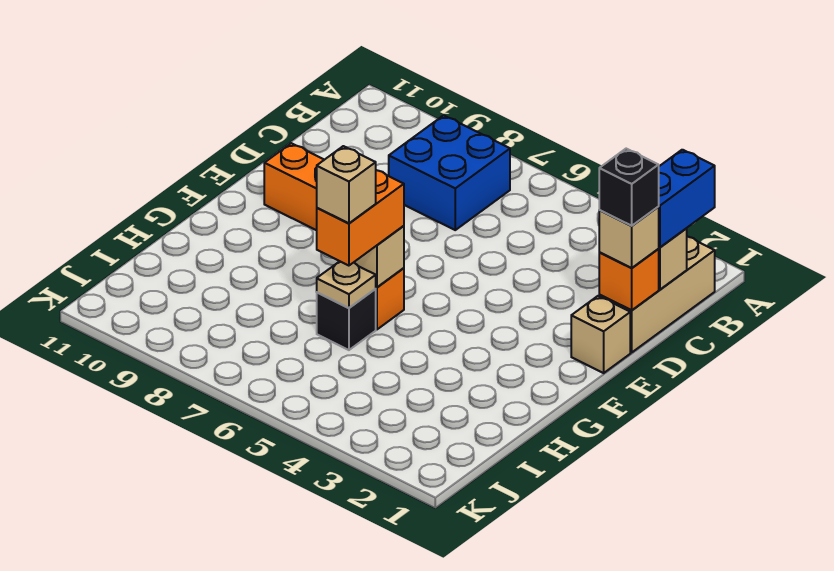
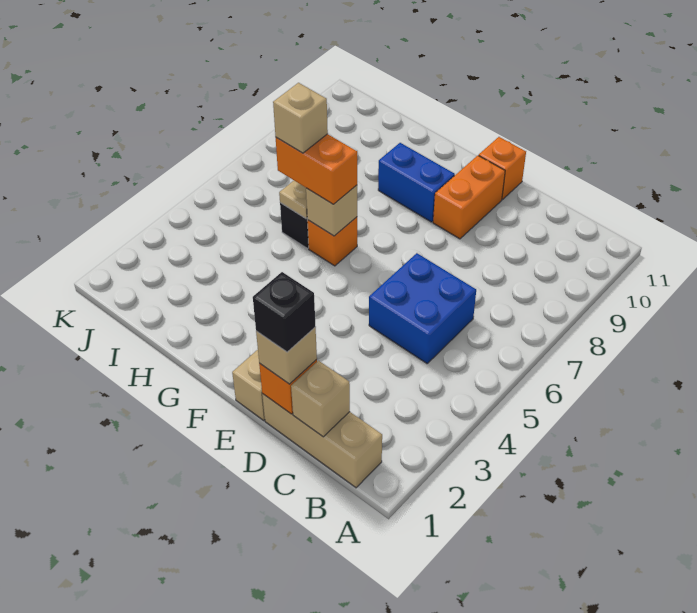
blue 1x2 brick [658,150,715,247] -> blue 1x2 brick moved to [378,143,455,222]
blue 2x2 brick [389,115,510,230] -> blue 2x2 brick moved to [369,253,476,363]
none -> orange 1x1 brick [479,137,526,199]

